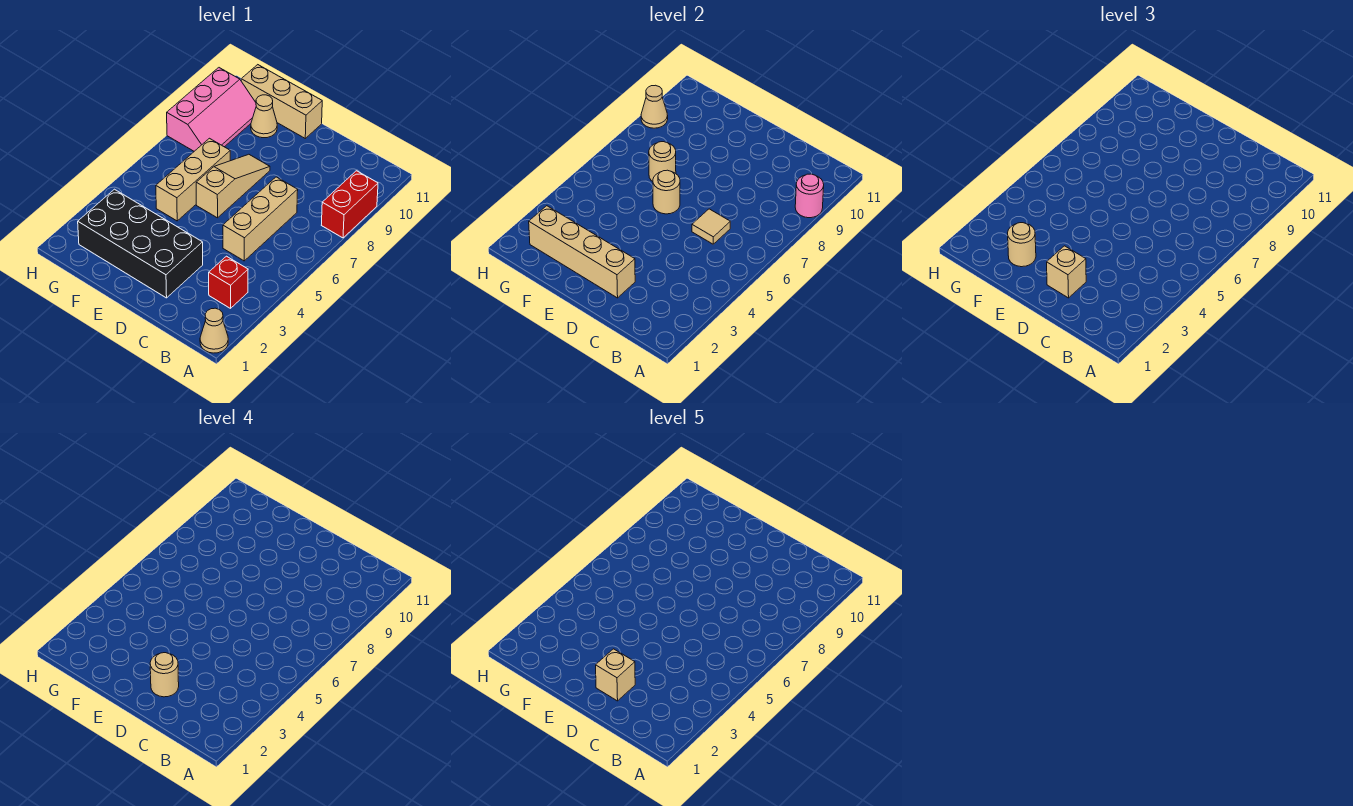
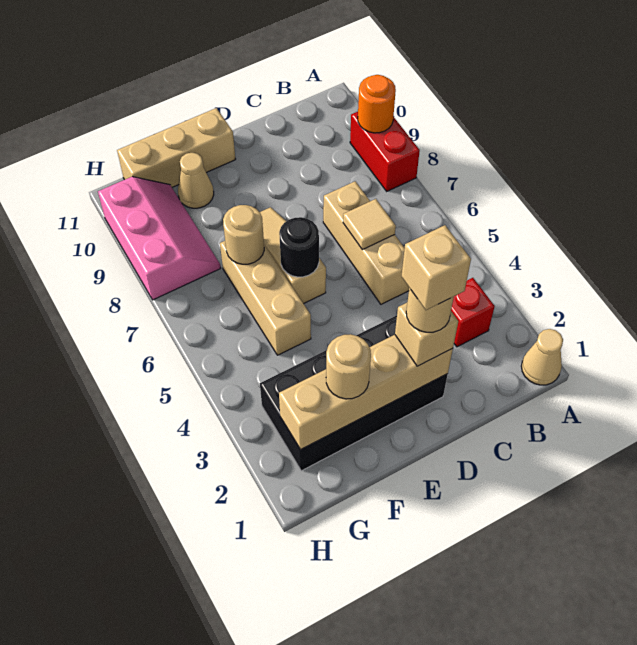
pink 1x1 round brick [795,174,824,218] -> orange 1x1 round brick [358,75,396,133]
tan 1x1 round brick [653,170,680,214] -> black 1x1 round brick [279,217,319,277]
tan 1x1 cone [641,85,668,128] -> none

